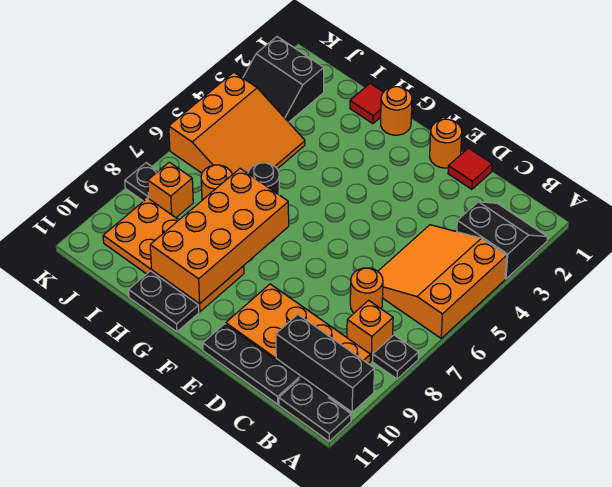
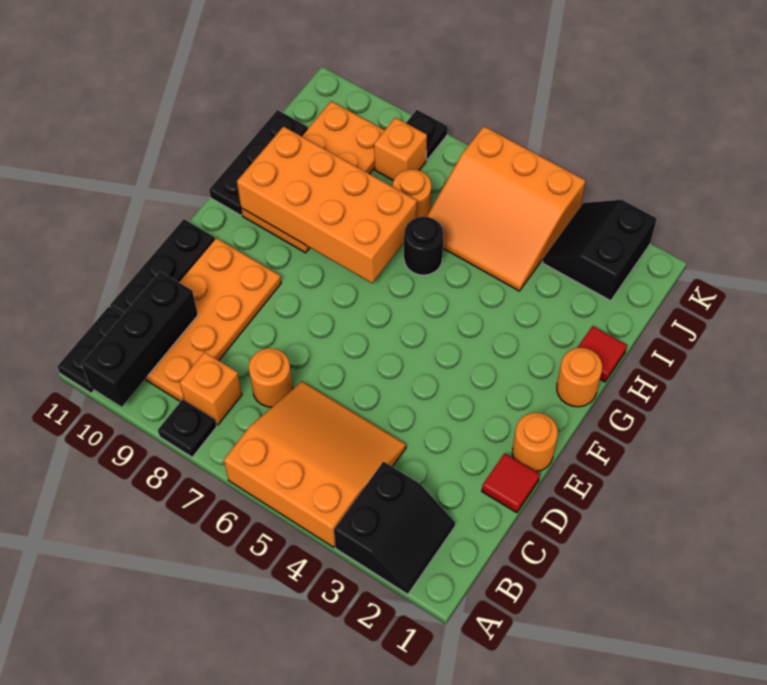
black 1x2 plate [129,271,199,332] -> black 1x3 plate [209,110,308,215]

